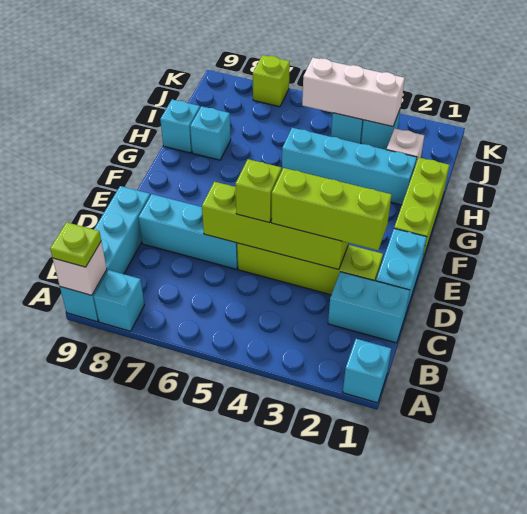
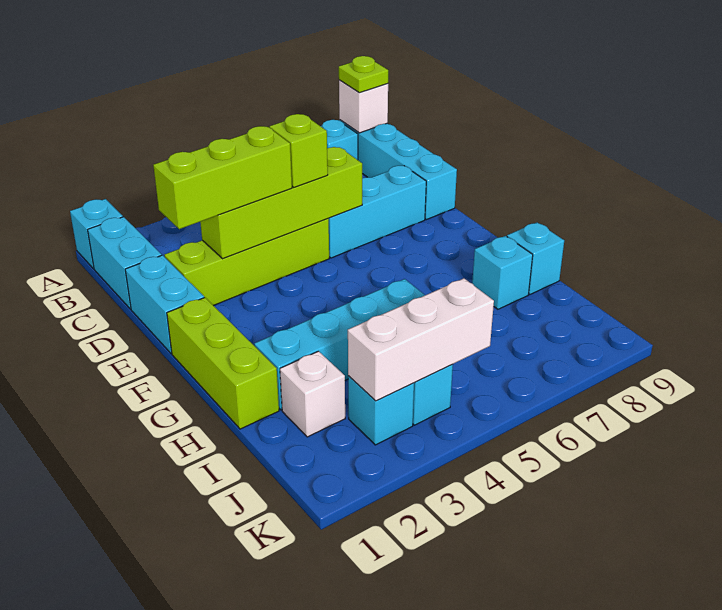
cyan 1x2 brick [328,272,410,343] -> cyan 1x2 brick turned to [88,217,162,309]
lime 1x1 brick [253,55,290,107] -> none

